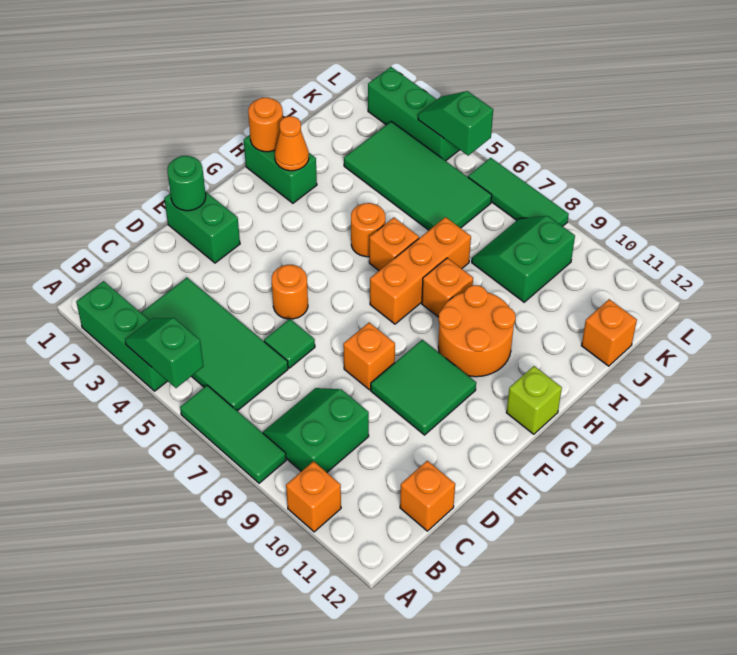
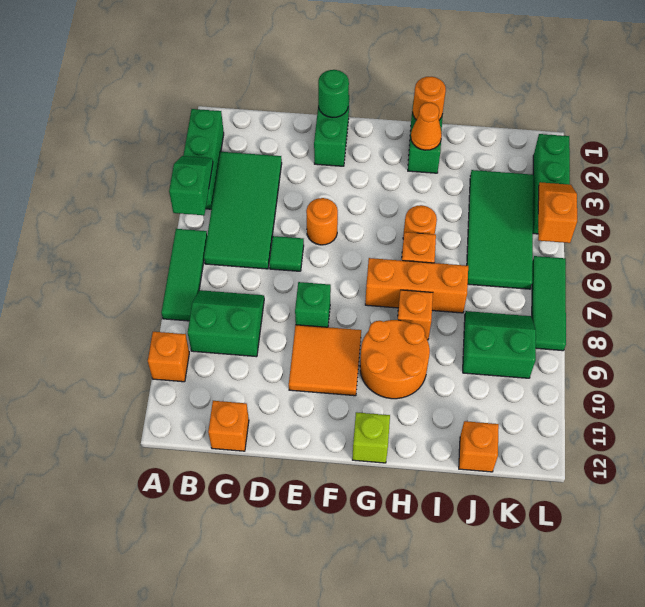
orange 1x1 brick [343,323,395,390] -> green 1x1 brick [295,282,331,327]
green 2x2 tile [371,340,476,435] -> orange 2x2 tile [289,325,361,396]
green 1x2 slope [418,91,493,156] -> orange 1x2 slope [538,182,577,243]

